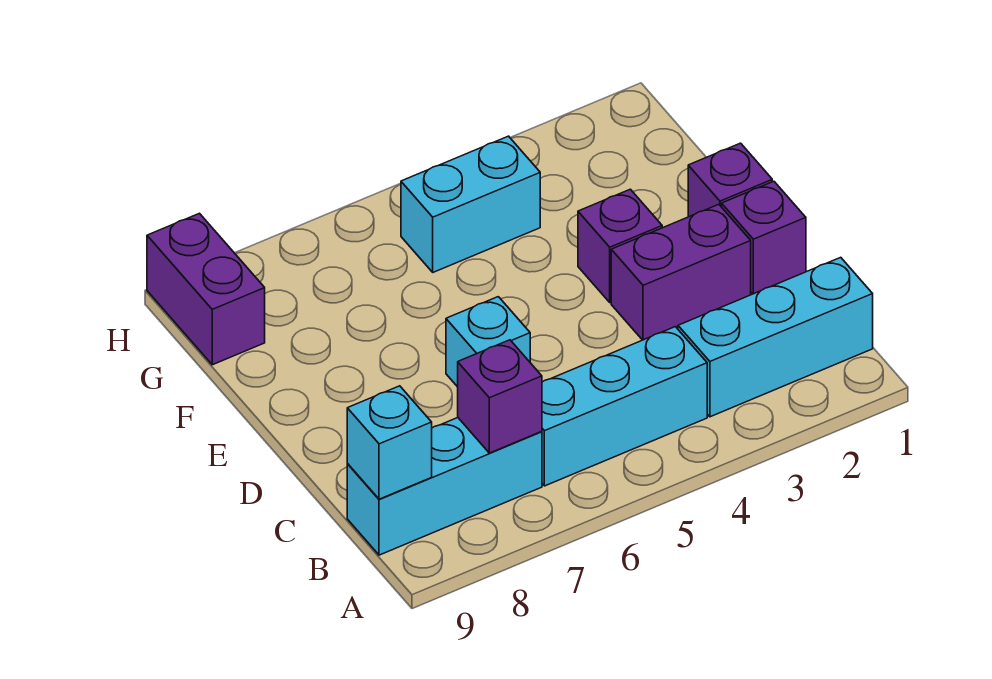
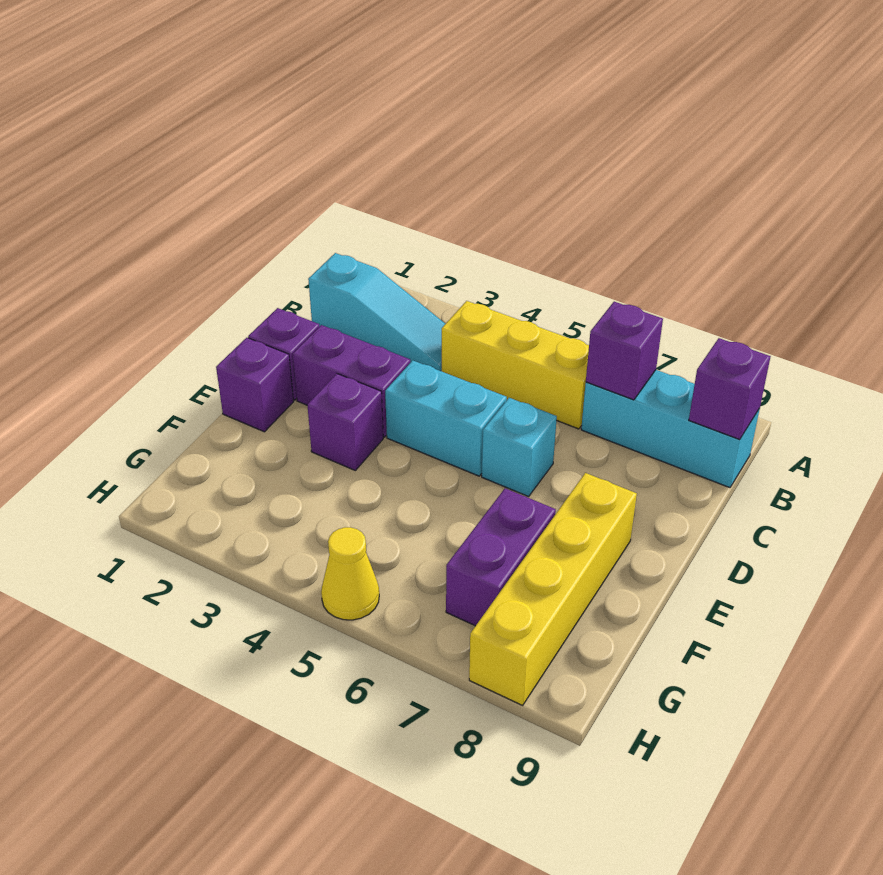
cyan 1x3 brick [678,257,873,417] -> cyan 1x3 slope [308,253,445,371]
cyan 1x3 brick [542,327,707,486] -> yellow 1x3 brick [442,301,589,429]
cyan 1x1 brick [347,386,432,499] -> purple 1x1 brick [689,338,771,440]
none -> yellow 1x4 brick [469,473,637,705]
cyan 1x2 brick [401,136,540,272] -> cyan 1x2 brick moved to [385,360,507,476]
purple 1x2 brick [147,213,265,365] -> purple 1x2 brick moved to [446,488,556,626]
none -> yellow 1x1 cone [321,527,379,620]

